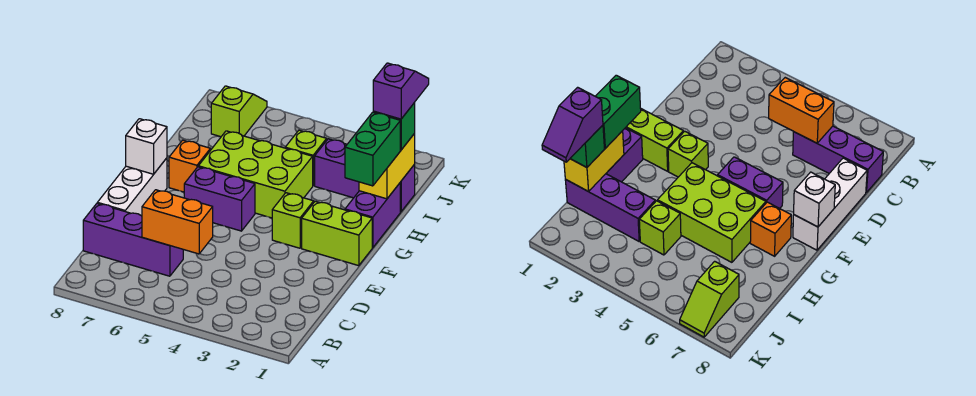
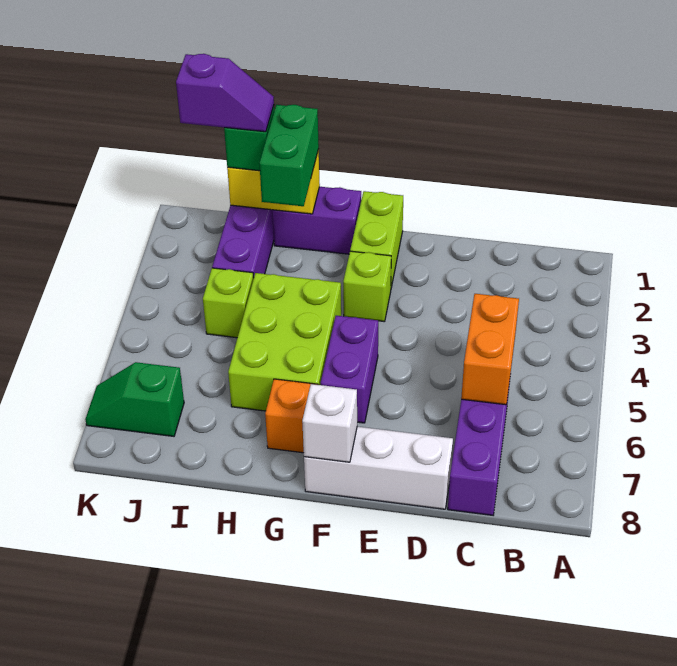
green 1x2 brick [345,112,400,186] -> green 1x2 brick turned to [259,105,319,206]
purple 1x2 slope [373,63,429,119] -> purple 1x2 slope turned to [176,54,274,132]
lime 1x2 slope [211,86,267,137] -> green 1x2 slope [85,362,184,436]

